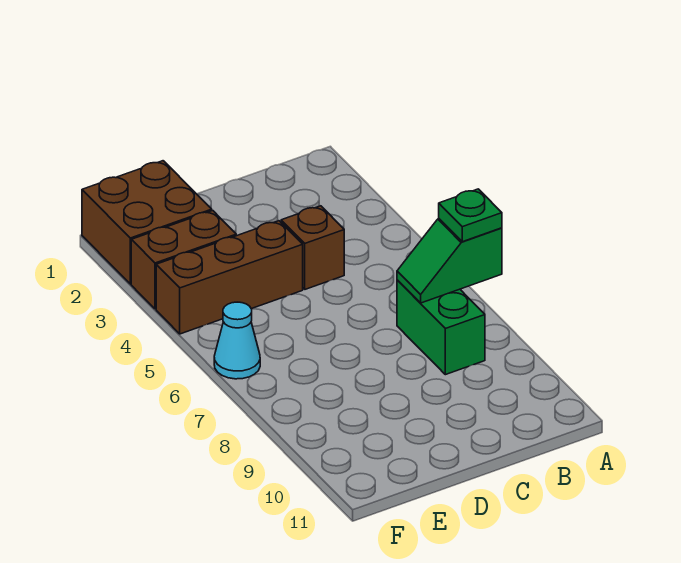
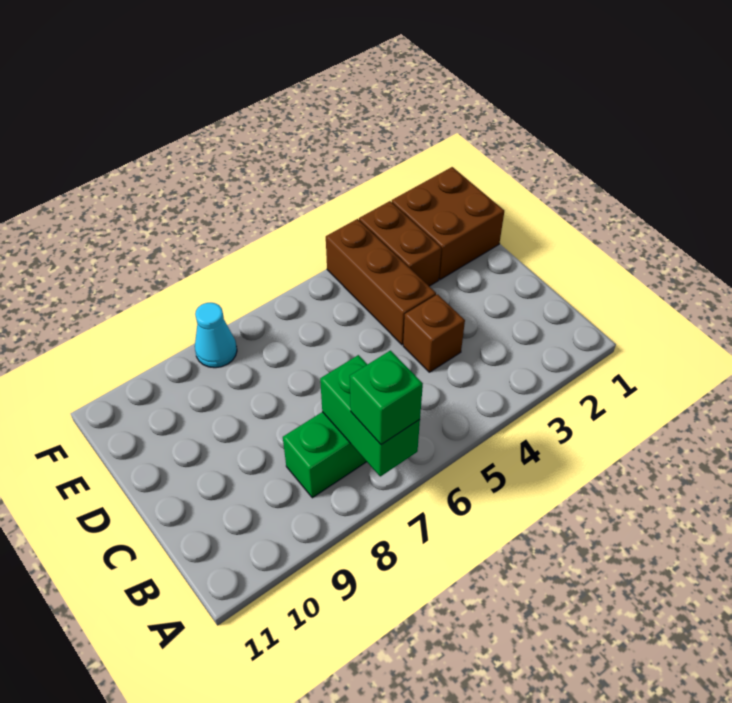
green 1x2 slope [397,219,502,303] -> green 1x2 brick [320,355,420,476]
green 1x1 plate [439,189,502,242] -> green 1x1 brick [350,351,423,445]
cyan 1x1 cone [214,302,260,379] -> cyan 1x1 cone moved to [195,303,237,368]

